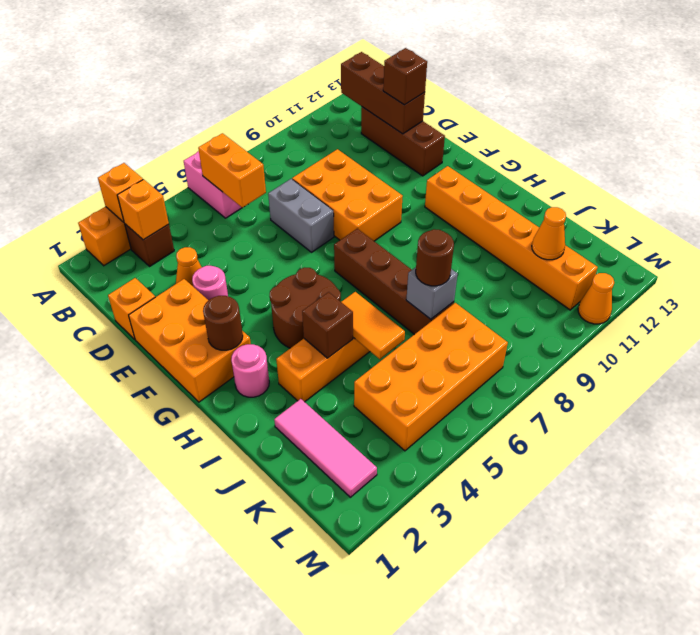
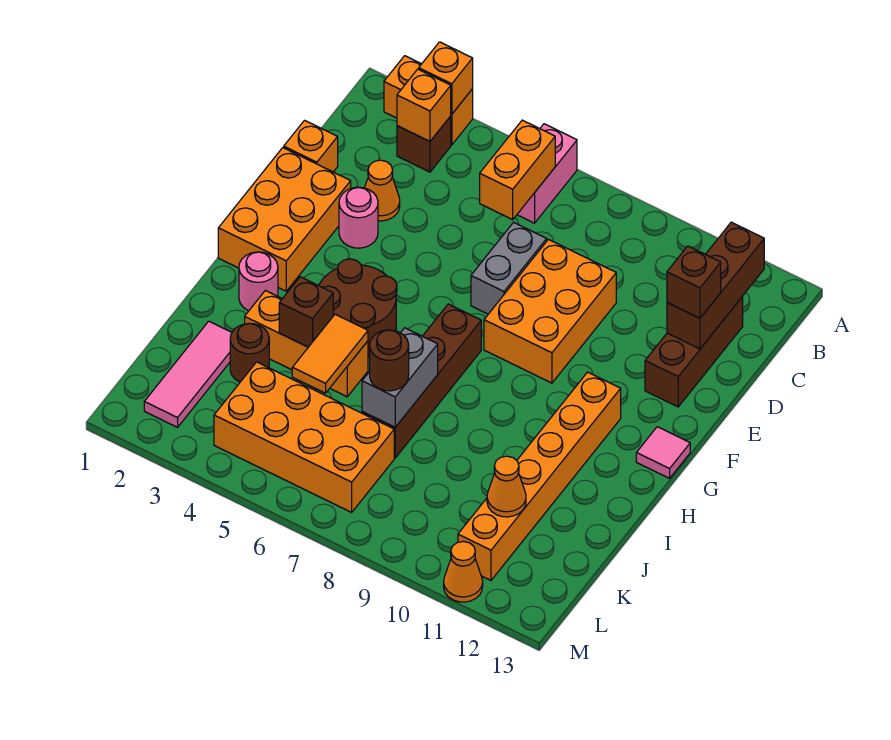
brown 1x1 round brick [203,296,243,350] -> brown 1x1 round brick moved to [230,323,269,382]
none -> pink 1x1 tile [636,427,690,478]
grey 1x1 brick [406,267,458,319] -> grey 1x2 brick [362,328,438,427]

